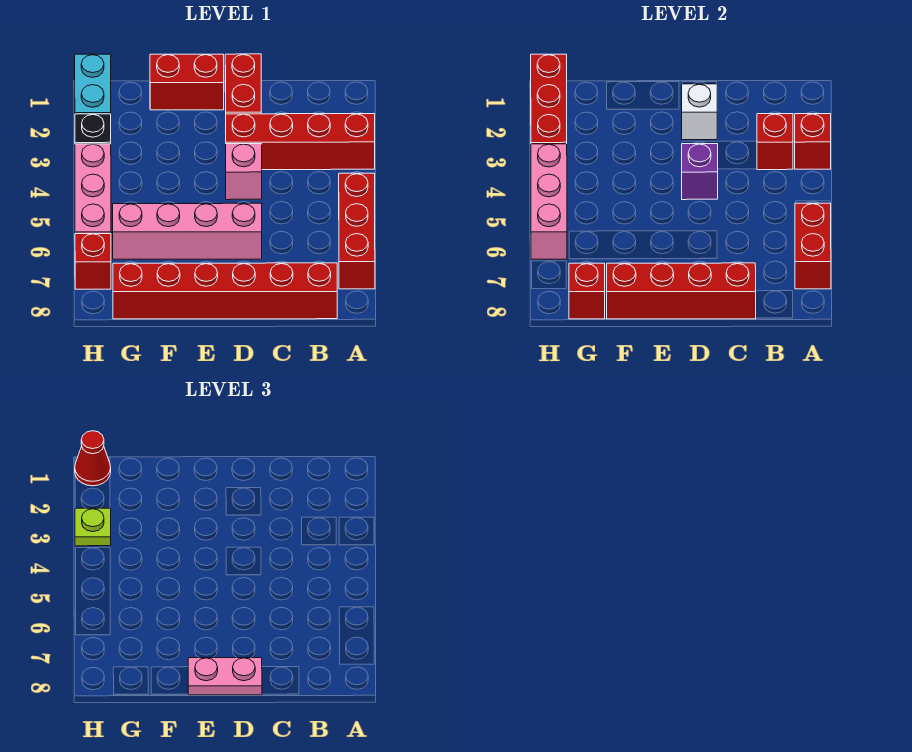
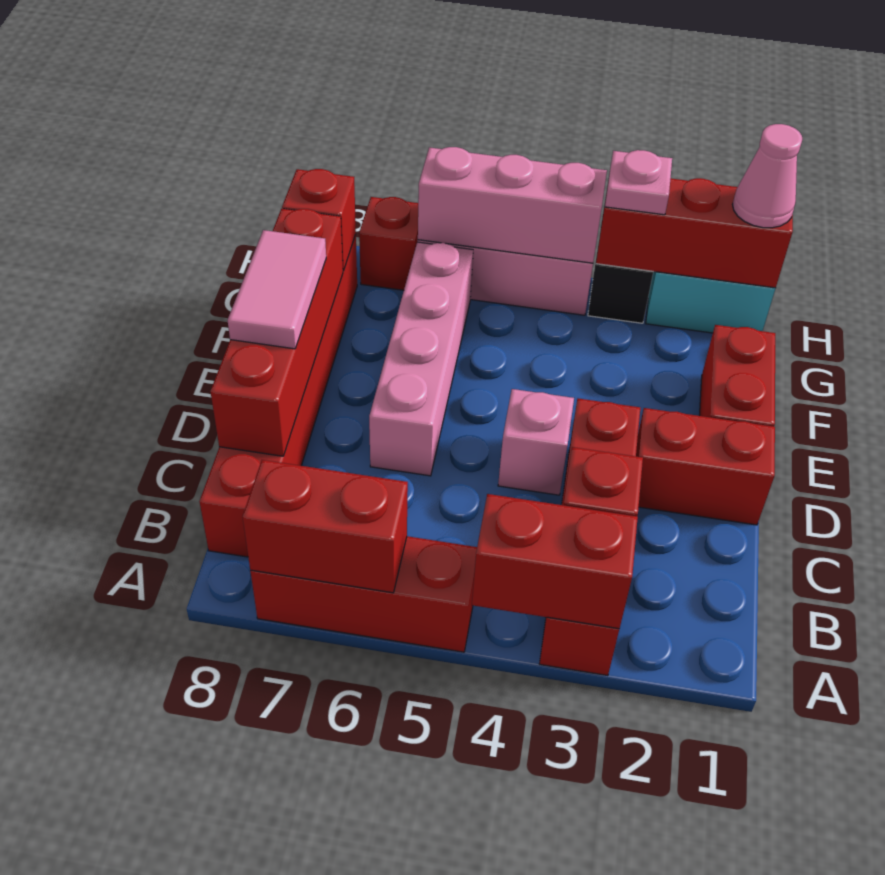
red 1x1 brick [795,114,831,169] -> red 1x2 brick [472,494,638,629]
white 1x1 brick [682,84,717,140] -> none
purple 1x1 brick [682,144,718,200] -> none
pink 1x2 plate [188,658,262,695] -> pink 1x2 tile [227,230,326,349]
red 1x1 cone [75,431,111,486] -> pink 1x1 cone [733,124,802,228]
lime 1x1 plate [75,508,111,546] -> pink 1x1 plate [605,150,672,215]

